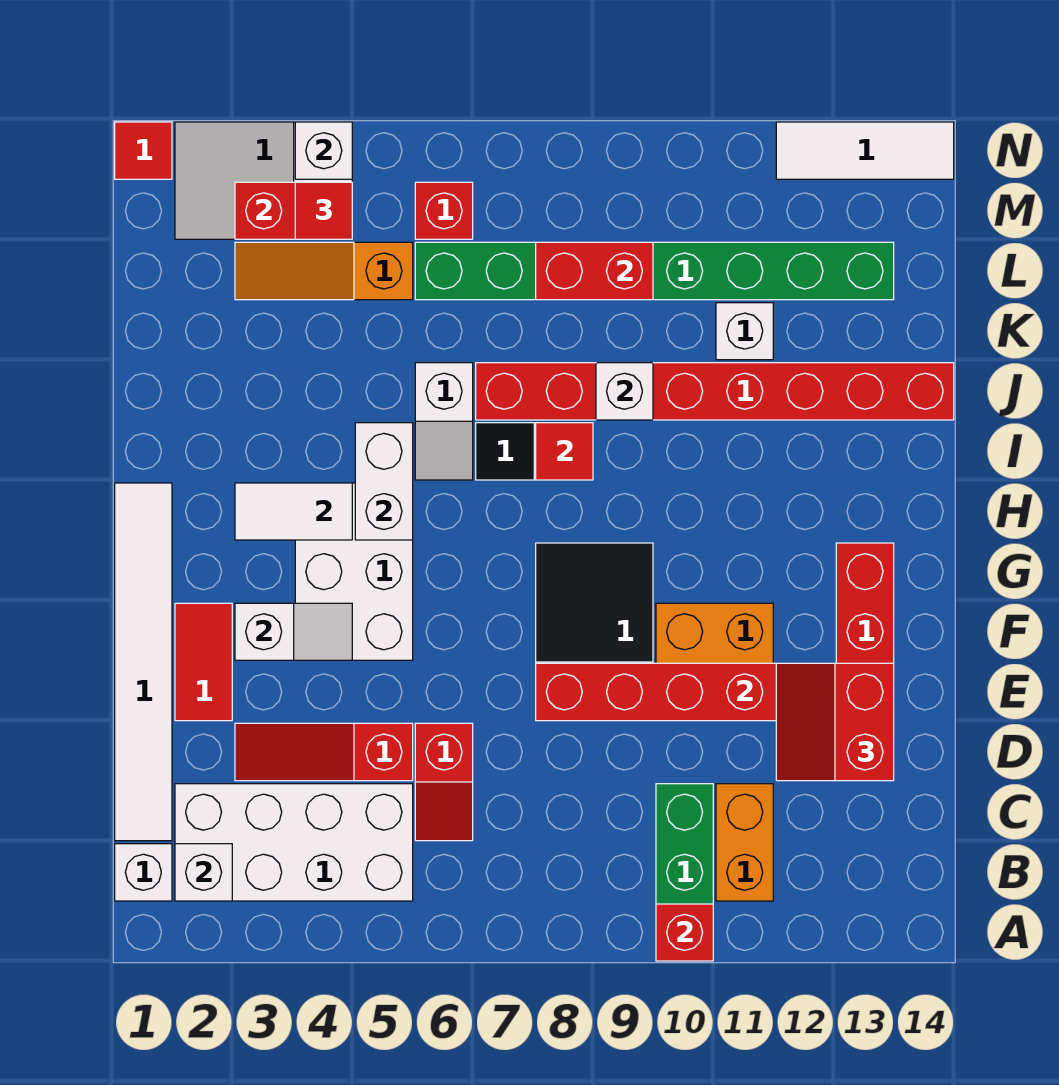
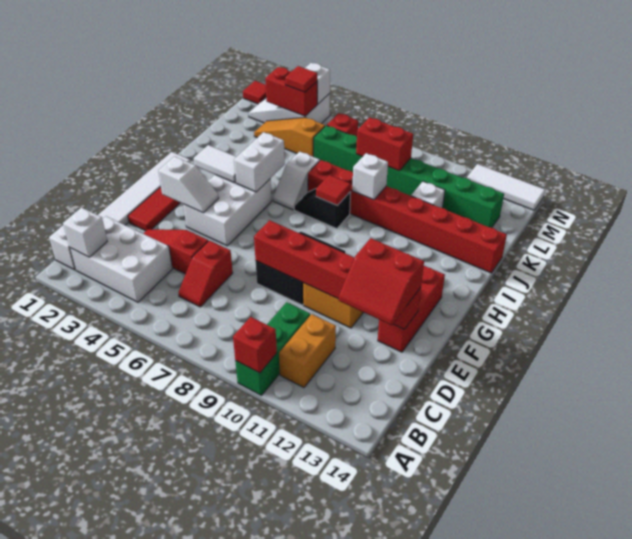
white 2x4 brick [175,784,413,901] -> white 2x3 brick [70,216,173,302]
red 2x2 slope [776,663,894,781] -> red 2x2 slope turned to [339,238,424,325]

